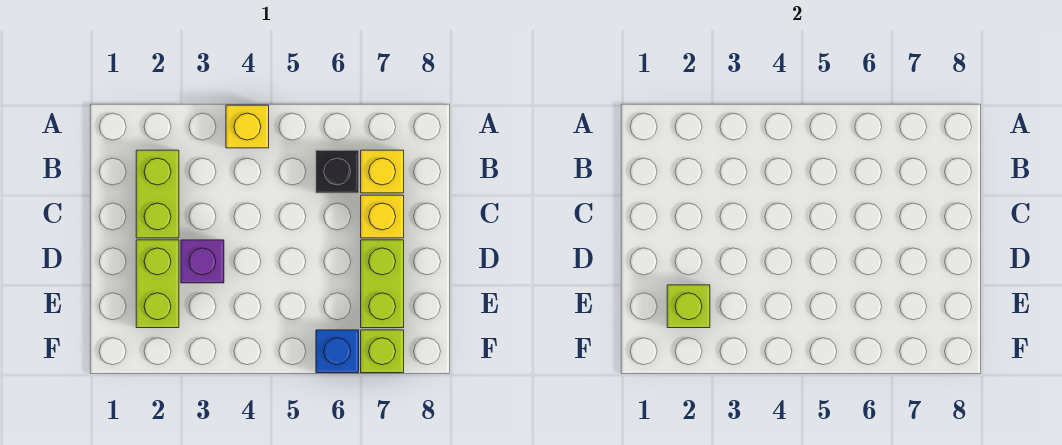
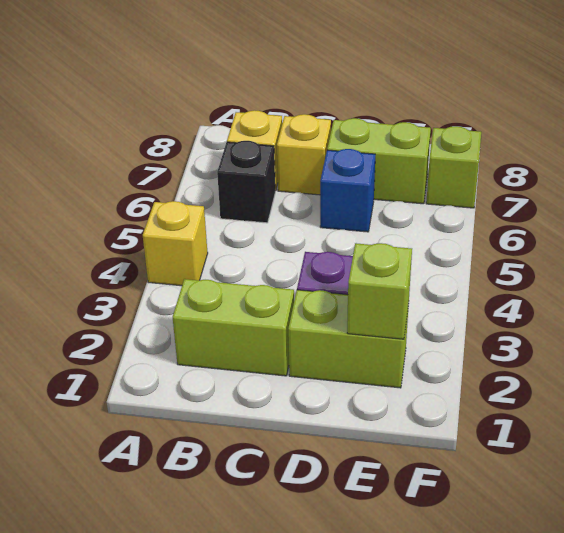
blue 1x1 brick [316,330,359,373] -> blue 1x1 brick moved to [320,149,375,232]

